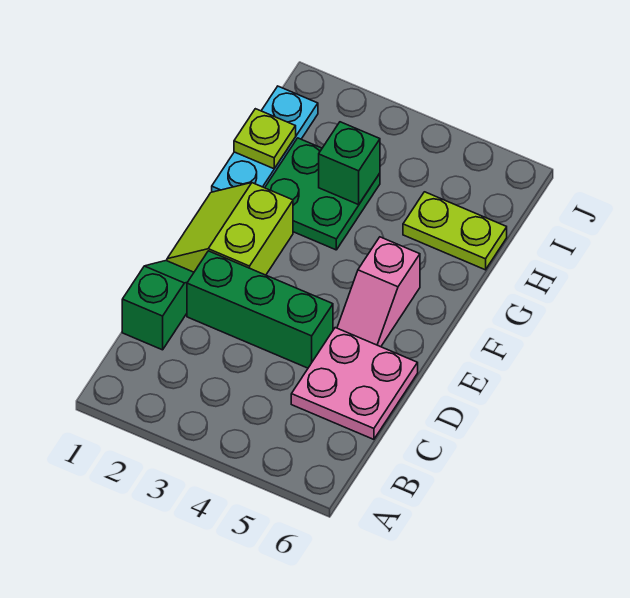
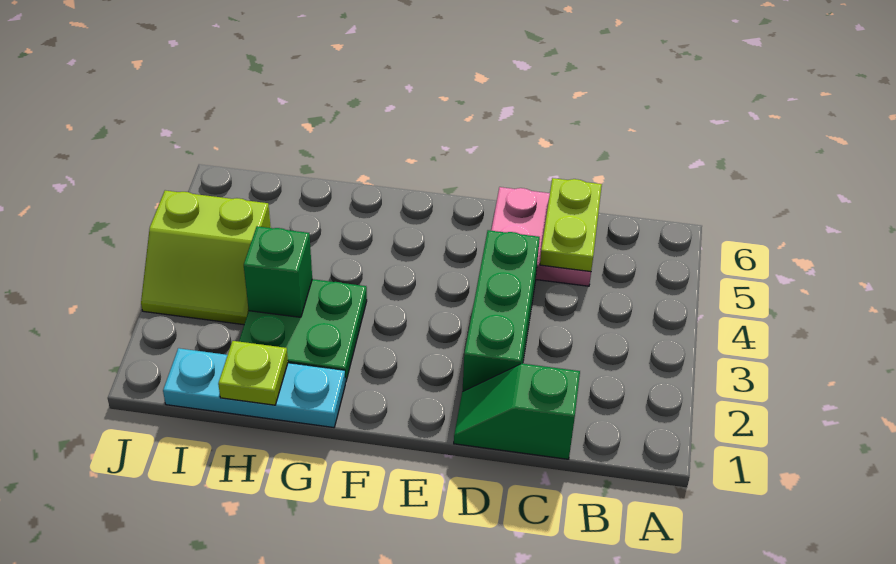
lime 2x2 slope [167,183,293,275] -> lime 2x2 slope moved to [141,190,271,325]
pink 1x2 slope [337,237,420,347] -> none
lime 1x2 plate [403,192,507,270] -> lime 1x2 plate moved to [540,178,602,272]

